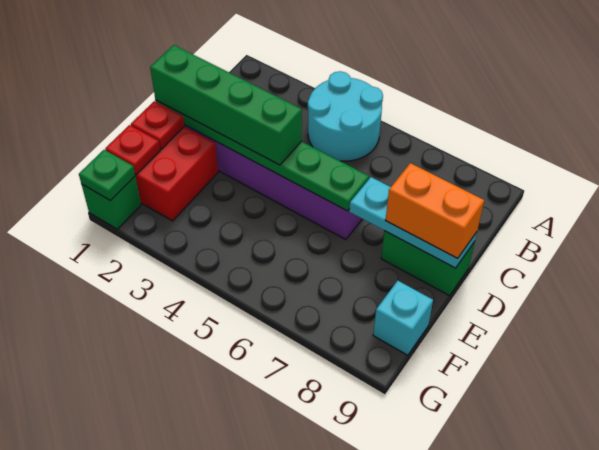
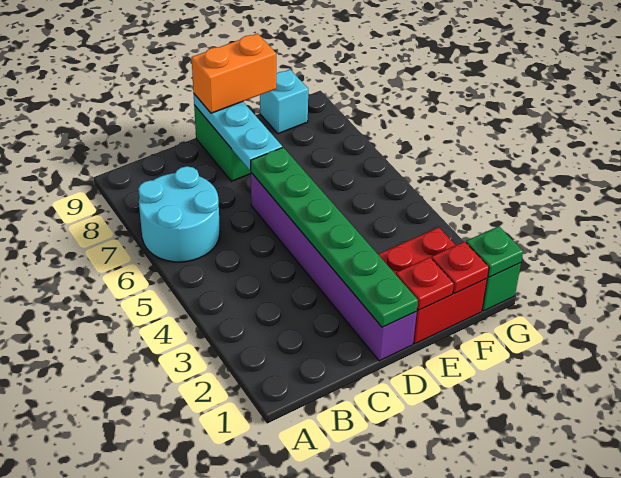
cyan 2x2 round brick [308,71,383,161] -> cyan 2x2 round brick moved to [138,166,220,262]
green 1x4 brick [150,45,302,165] -> none
orange 1x2 brick [386,163,484,258] -> orange 1x2 brick turned to [192,34,276,113]

